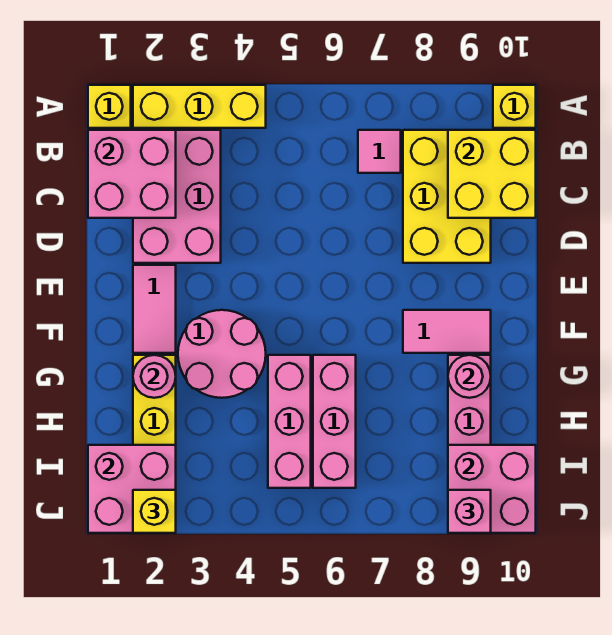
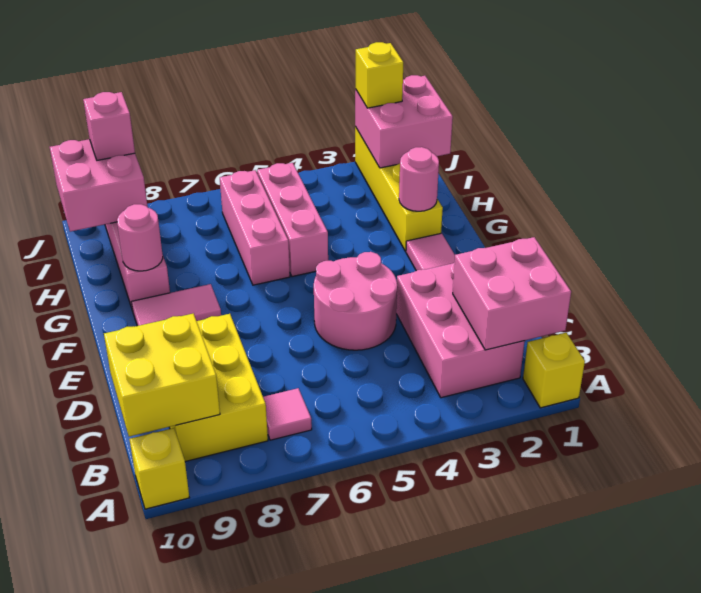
yellow 1x3 brick [133,85,266,128] -> none
pink 2x2 round brick [178,310,266,398] -> pink 2x2 round brick moved to [314,252,397,350]

